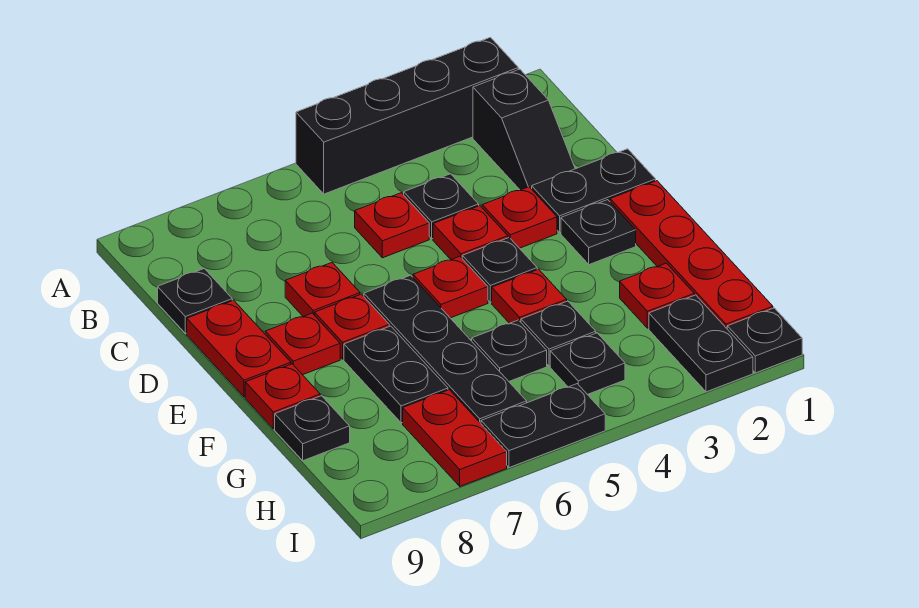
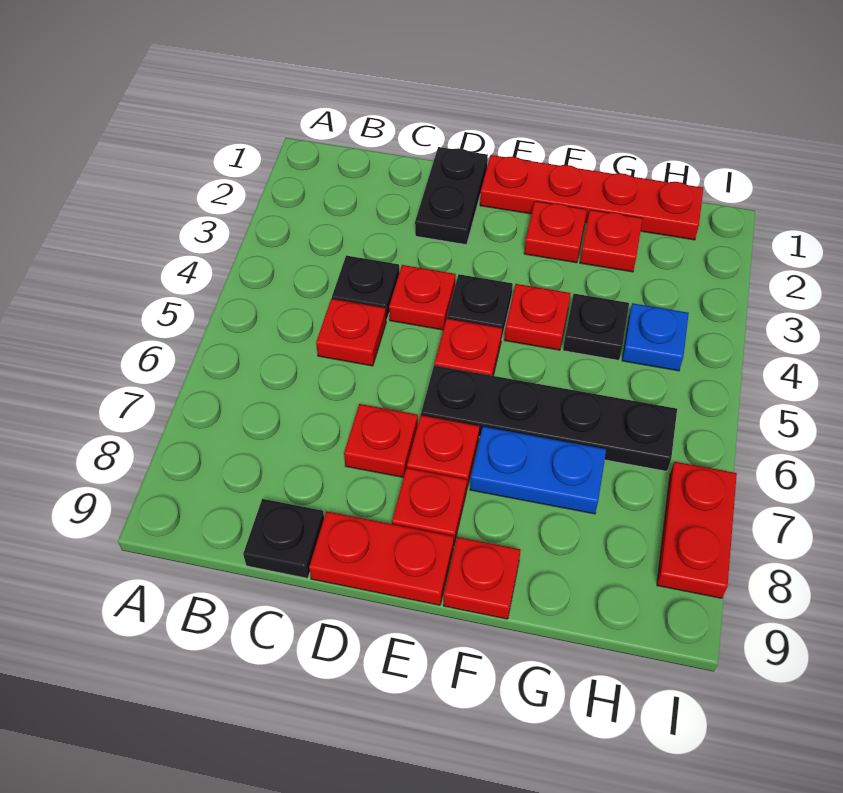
black 1x4 brick [296,37,518,194] -> none
black 1x2 slope [473,69,575,190] -> none
red 1x1 plate [482,187,557,248] -> red 1x1 plate moved to [524,201,587,263]
black 1x1 plate [561,200,636,265] -> none
black 1x2 plate [344,326,448,423] -> blue 1x2 plate [470,427,606,514]
black 1x1 plate [472,320,547,381] -> none
black 1x1 plate [275,396,350,461] -> none
black 1x2 plate [649,295,753,392] -> none
black 1x1 plate [550,333,625,395] -> blue 1x1 plate [622,303,689,371]
red 1x2 plate [403,390,507,486] -> red 1x2 plate turned to [657,462,737,598]
black 1x1 plate [727,308,802,373] -> none
black 1x2 plate [481,384,605,468] -> none

